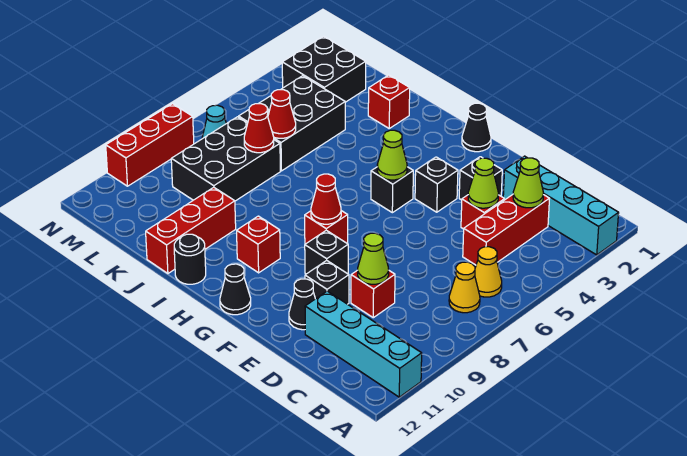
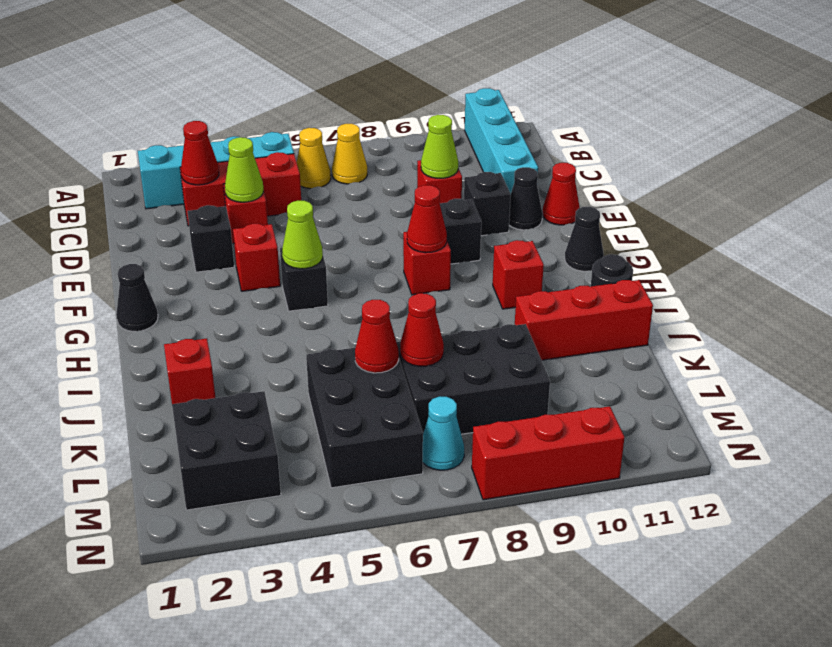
cyan 1x4 brick [503,156,619,255] -> cyan 1x4 brick turned to [138,132,294,209]
lime 1x1 cone [513,158,543,208] -> red 1x1 cone [181,121,219,185]
none -> red 1x1 cone [543,163,580,225]
black 1x1 brick [415,157,458,212] -> red 1x1 brick [233,224,280,291]
black 2x3 brick [239,76,345,171] -> black 2x3 brick turned to [306,348,423,488]

